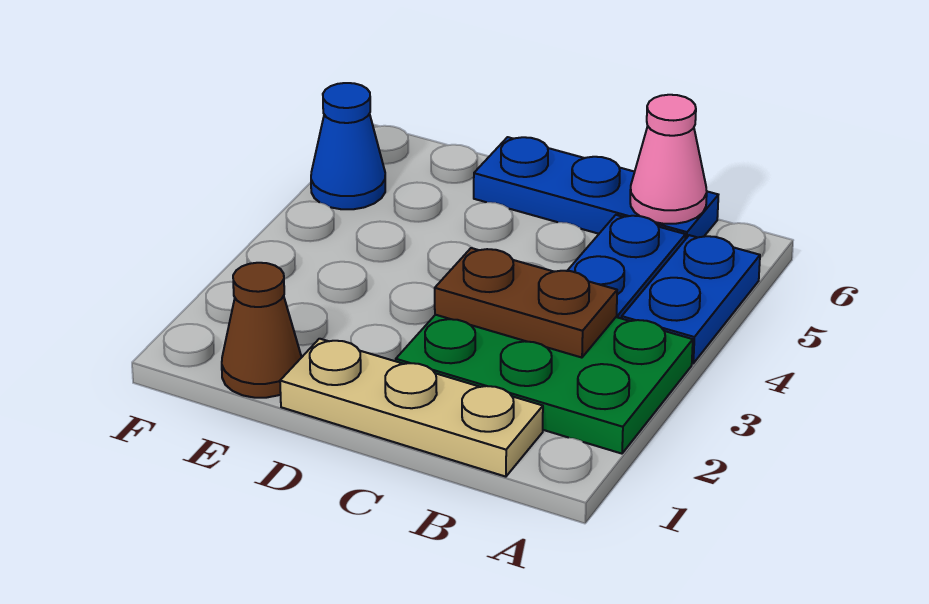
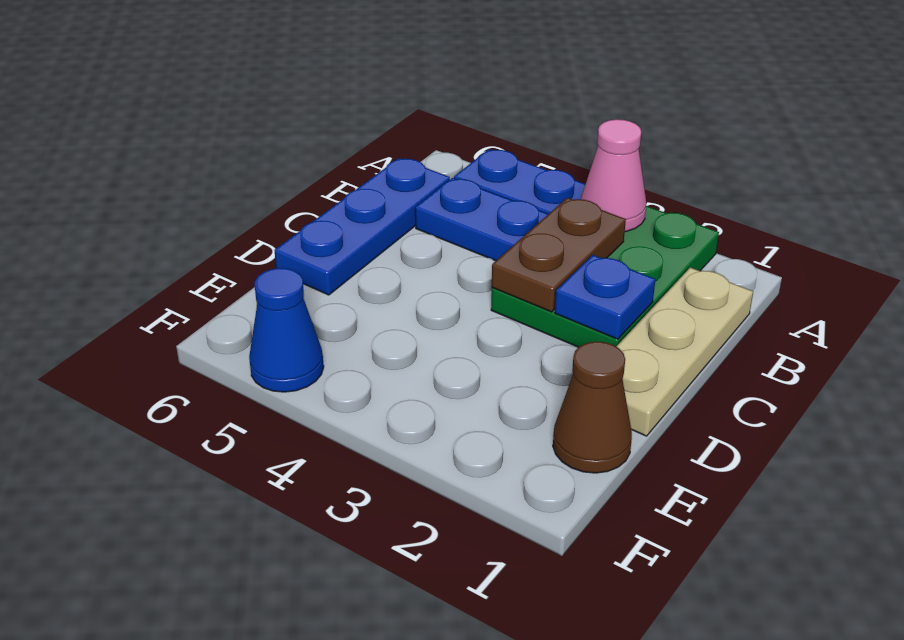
pink 1x1 cone [630,95,707,224] -> pink 1x1 cone moved to [581,119,646,232]
none -> blue 1x1 plate [555,255,655,339]

